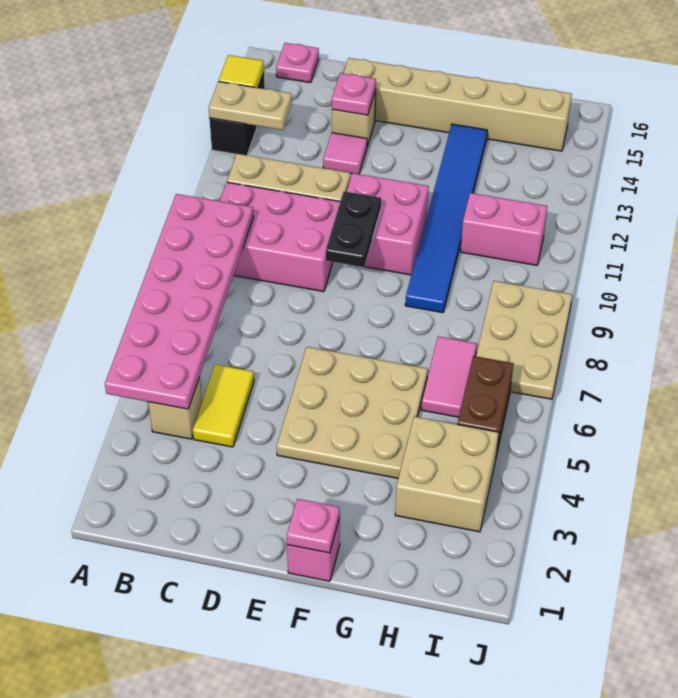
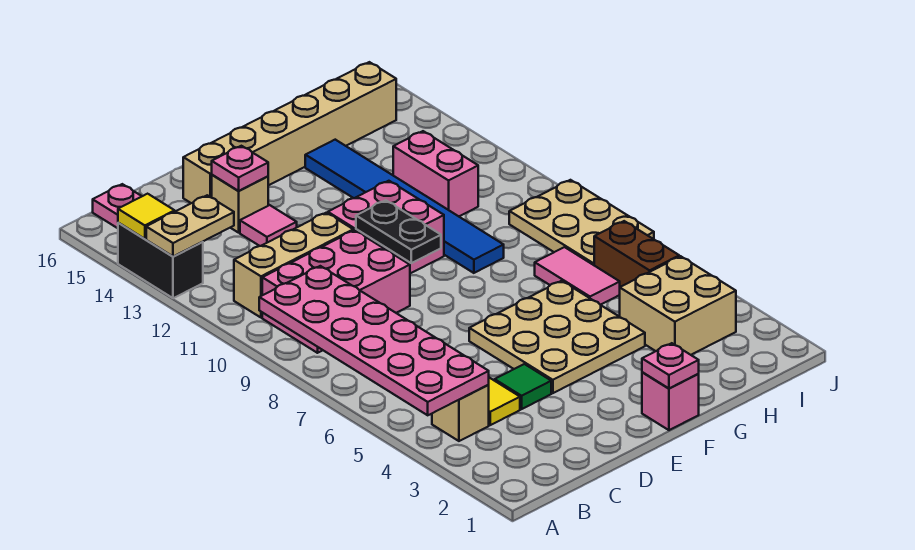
none -> green 1x1 tile [495,364,551,409]
pink 1x2 brick [461,193,547,265] -> pink 1x2 brick turned to [393,131,478,216]

